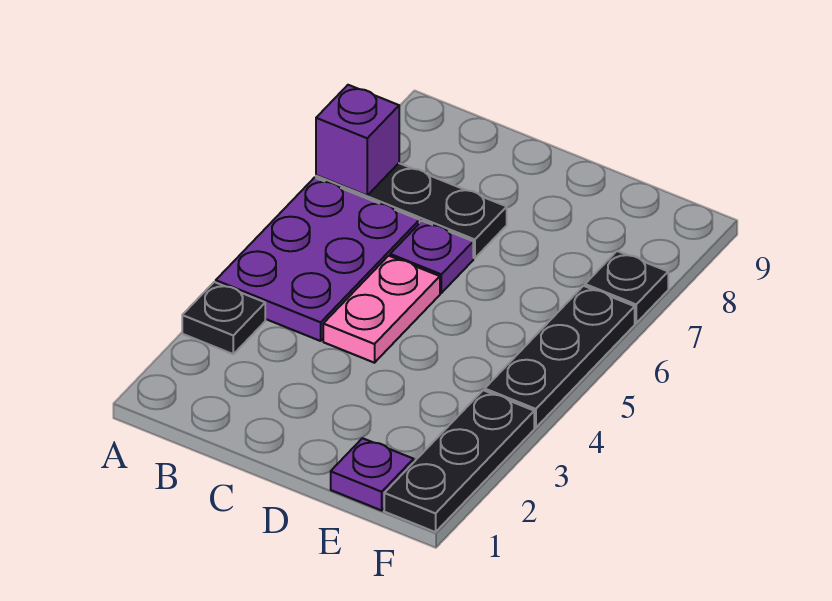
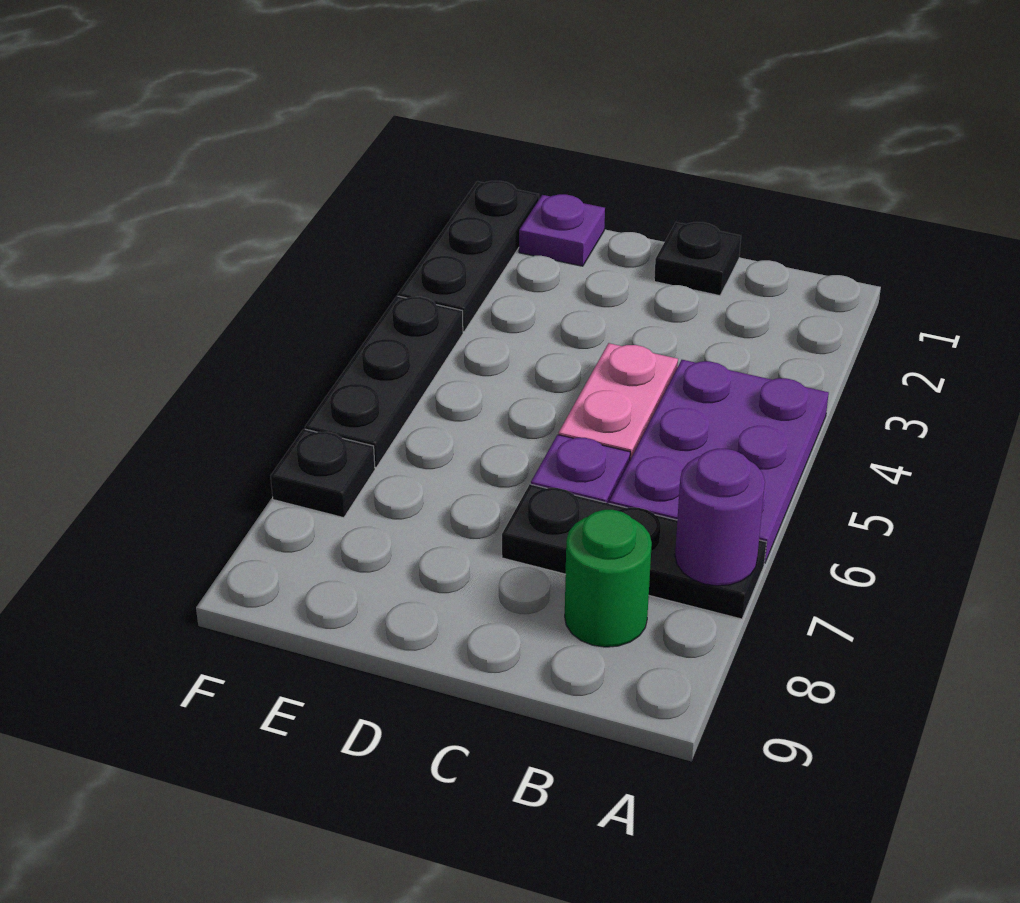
black 1x1 plate [182,282,265,354] -> black 1x1 plate moved to [654,222,741,296]
purple 1x1 brick [316,85,399,195] -> purple 1x1 round brick [675,449,765,586]
none -> green 1x1 round brick [565,510,652,647]

